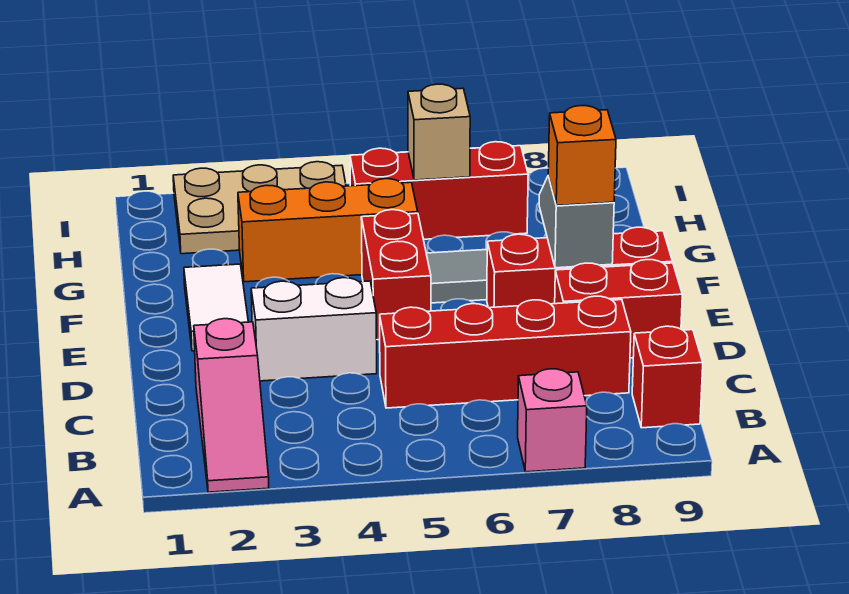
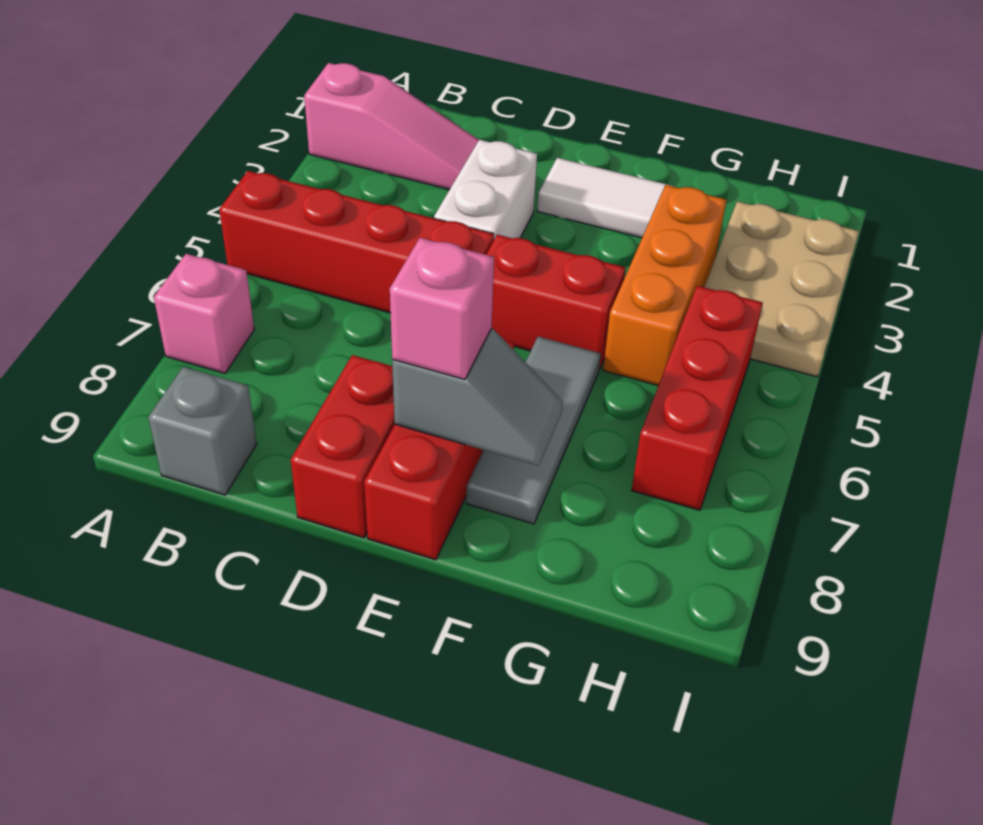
pink 1x3 slope [194,319,269,492] -> pink 1x3 slope turned to [304,63,479,190]
red 1x1 brick [632,326,703,428] -> grey 1x1 brick [148,367,257,495]
red 1x4 brick [380,296,631,408] -> red 1x4 brick turned to [219,171,494,313]
orange 1x1 brick [548,106,616,206] -> pink 1x1 brick [390,238,494,379]
tan 1x1 brick [408,84,470,180] -> none

